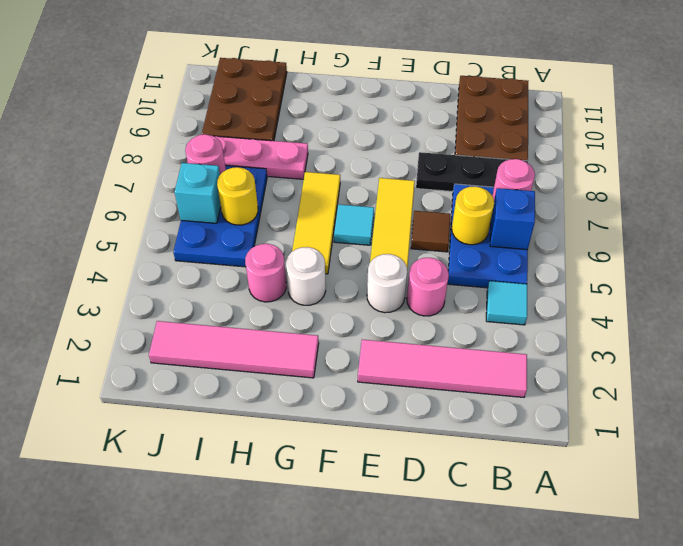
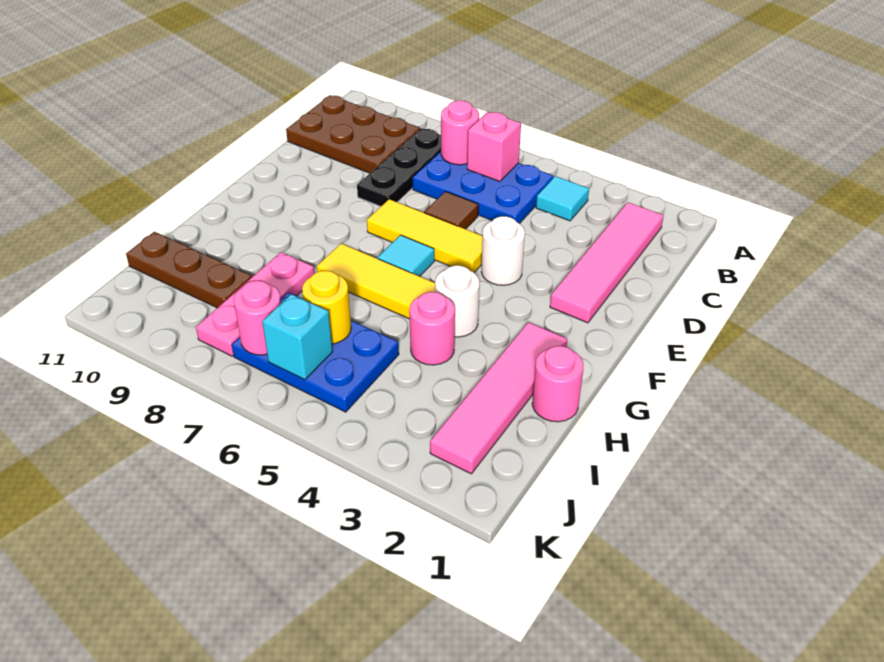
blue 1x1 brick [490,188,535,250] -> pink 1x1 brick [467,112,521,181]
yellow 1x1 round brick [452,186,494,245] -> none
pink 1x1 round brick [407,258,449,316] -> pink 1x1 round brick moved to [532,346,583,422]
brown 2x3 plate [202,58,287,141] -> brown 1x3 plate [126,232,252,308]

